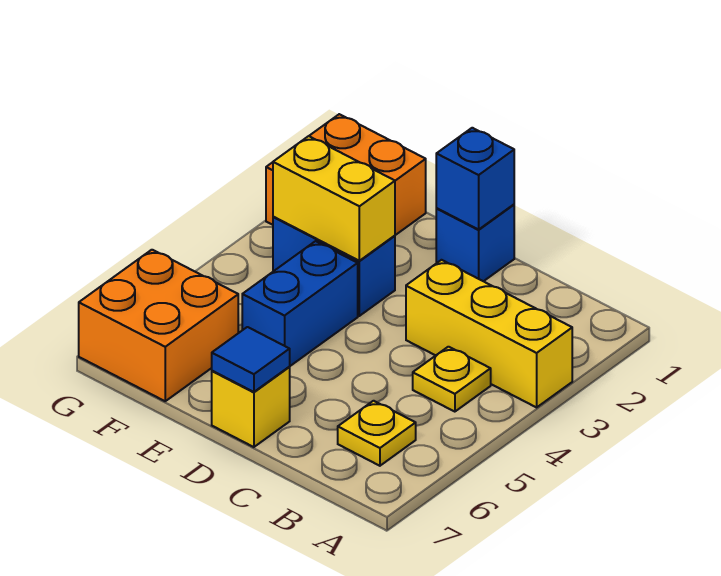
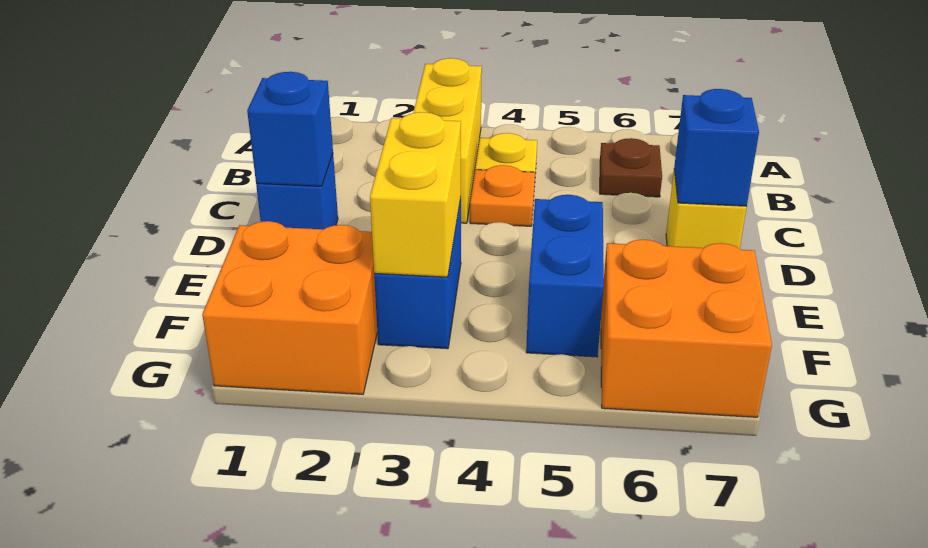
yellow 1x1 plate [338,401,416,466] -> brown 1x1 plate [600,138,662,197]
none -> orange 1x1 plate [470,165,535,226]
blue 1x1 tile [212,327,290,392] -> blue 1x1 brick [674,89,759,206]
blue 1x2 brick [242,241,358,366] -> blue 1x2 brick turned to [526,195,604,357]

